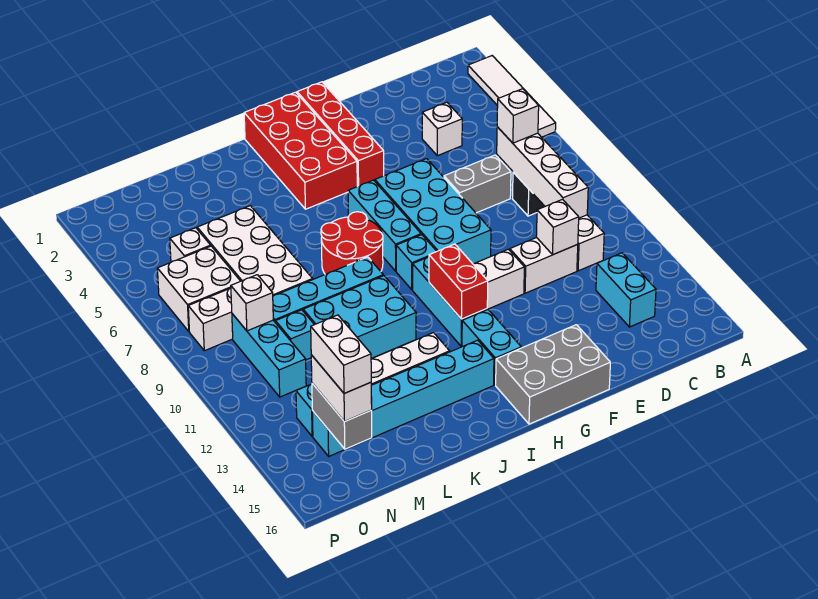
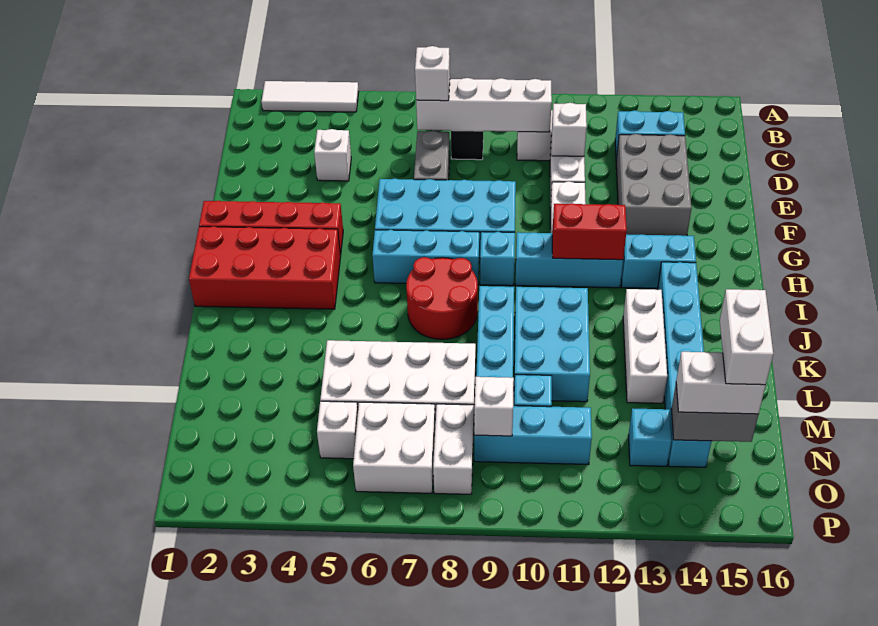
white 1x4 tile [468,56,556,137] -> white 1x3 tile [261,81,359,112]
grey 2x3 brick [496,325,610,424] -> grey 2x3 brick moved to [616,134,691,236]
white 1x2 brick [311,315,371,394] -> white 1x2 brick turned to [720,289,773,385]

